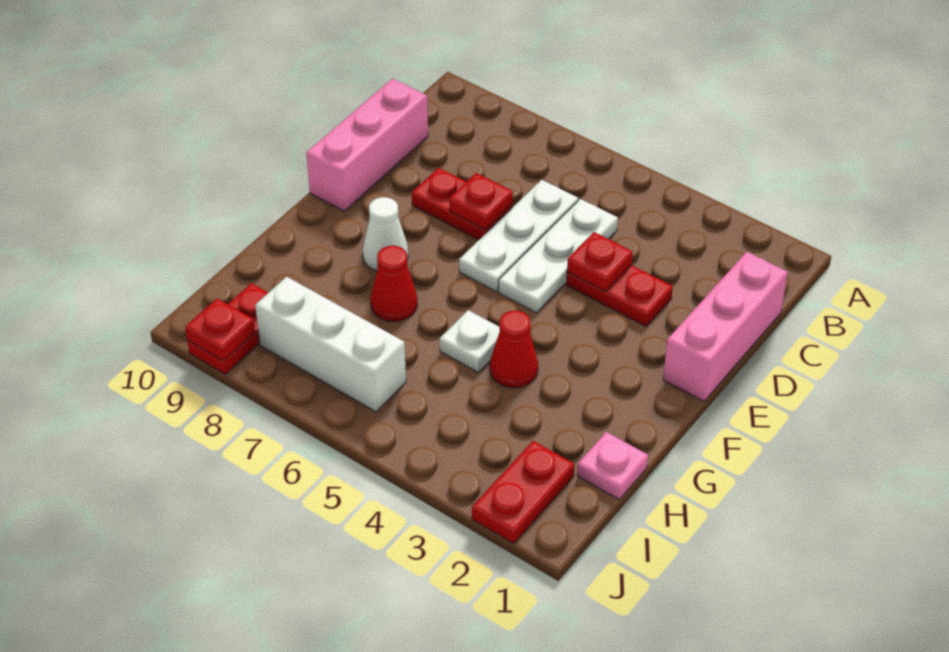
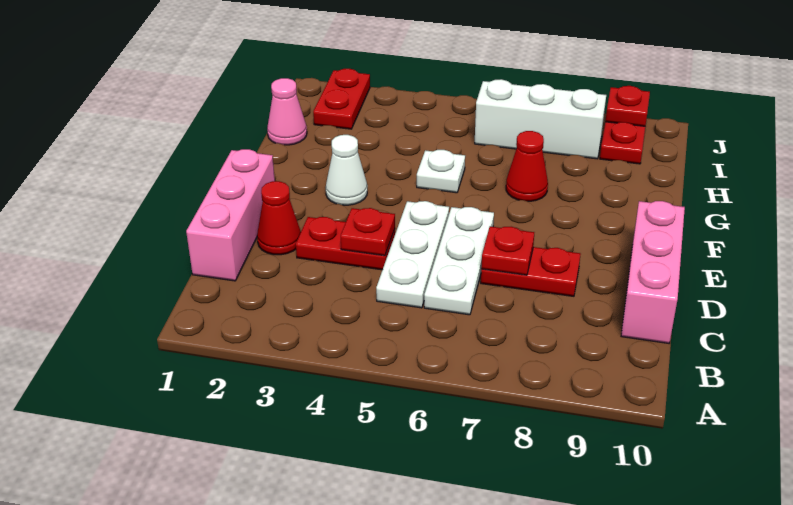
white 1x1 cone [363,197,408,271] -> white 1x1 cone moved to [326,135,367,205]
red 1x1 cone [490,310,538,388] -> red 1x1 cone moved to [257,181,301,255]
pink 1x1 plate [577,432,648,499] -> pink 1x1 cone [267,78,307,145]

